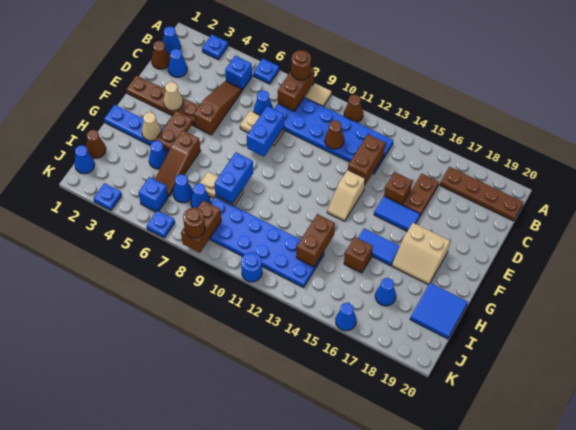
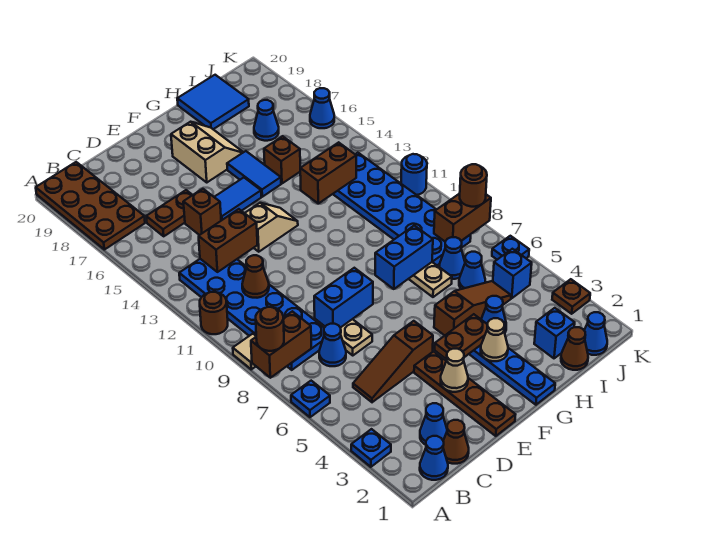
brown 1x1 cone [344,95,363,123] -> brown 1x1 round brick [200,292,228,334]
blue 1x1 brick [225,56,252,90] -> blue 1x1 brick moved to [534,308,575,358]
brown 1x4 plate [440,167,523,221] -> brown 2x4 plate [36,162,145,250]
blue 1x2 tile [374,196,420,231] -> blue 1x2 tile turned to [215,178,261,220]
blue 1x1 plate [94,183,122,210] -> brown 1x1 plate [552,279,590,314]

